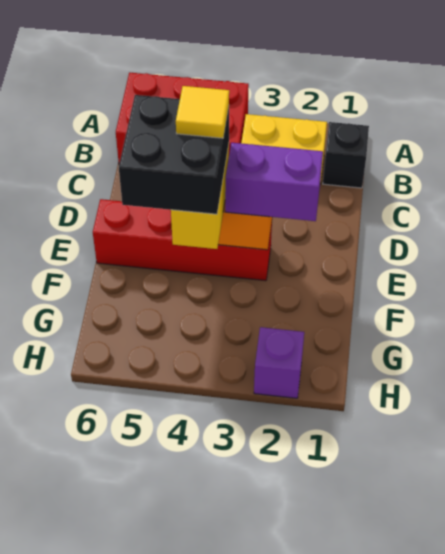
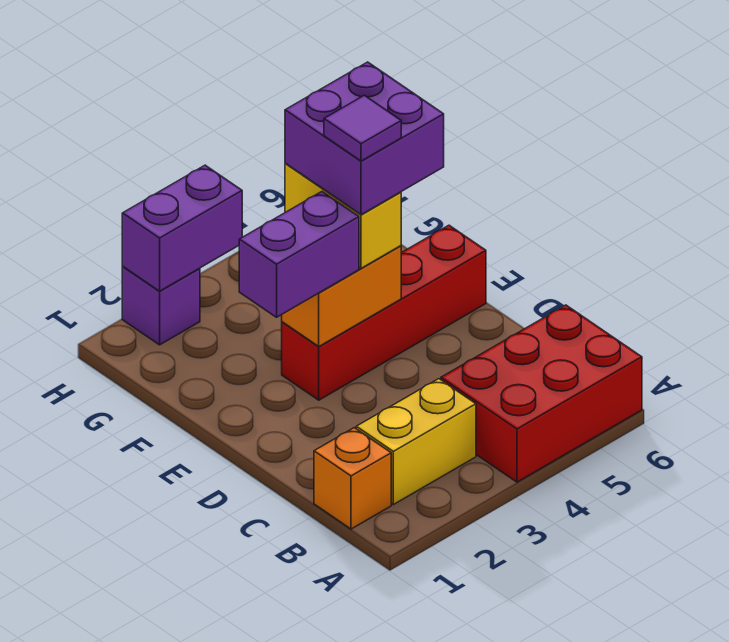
black 1x1 brick [323,122,369,188] -> orange 1x1 brick [314,428,391,529]
black 2x2 brick [119,95,229,214] -> purple 2x2 brick [285,62,444,215]
yellow 1x1 tile [176,86,229,138] -> purple 1x1 tile [324,95,401,161]
none -> purple 1x2 brick [122,165,242,291]

